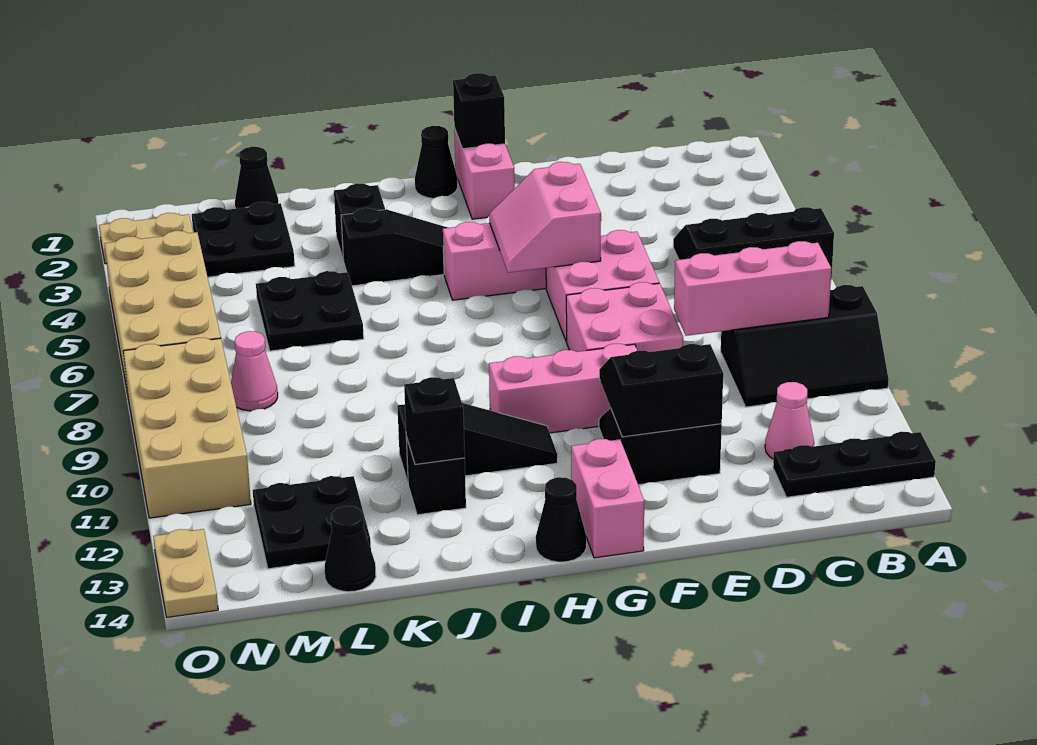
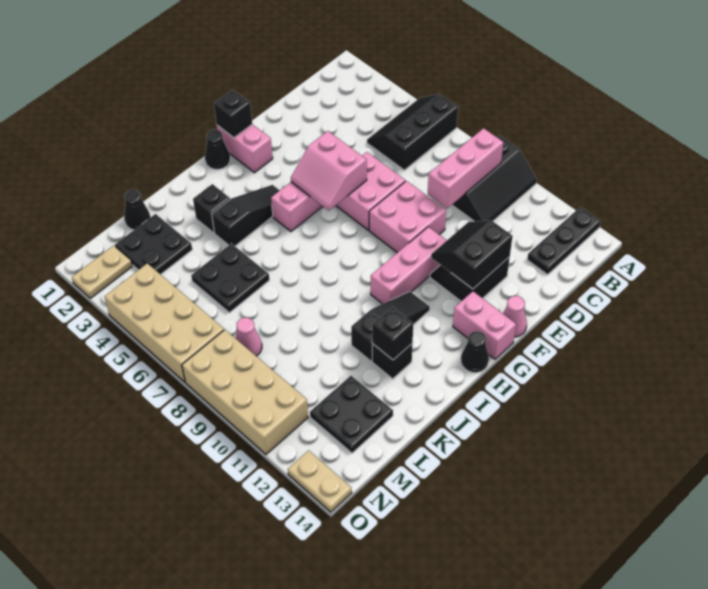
pink 1x1 cone [765,382,814,459] -> pink 1x1 cone moved to [503,296,527,337]
black 1x1 cone [325,506,376,592] -> none

